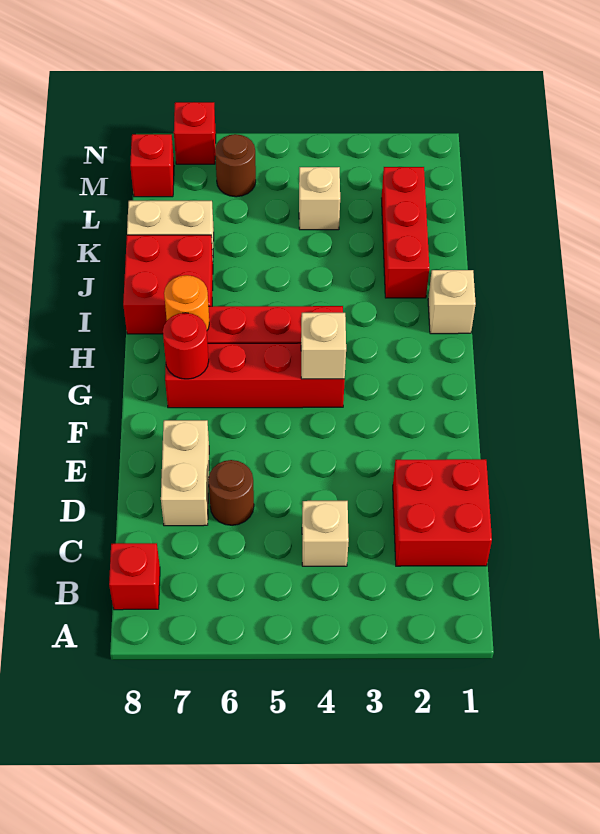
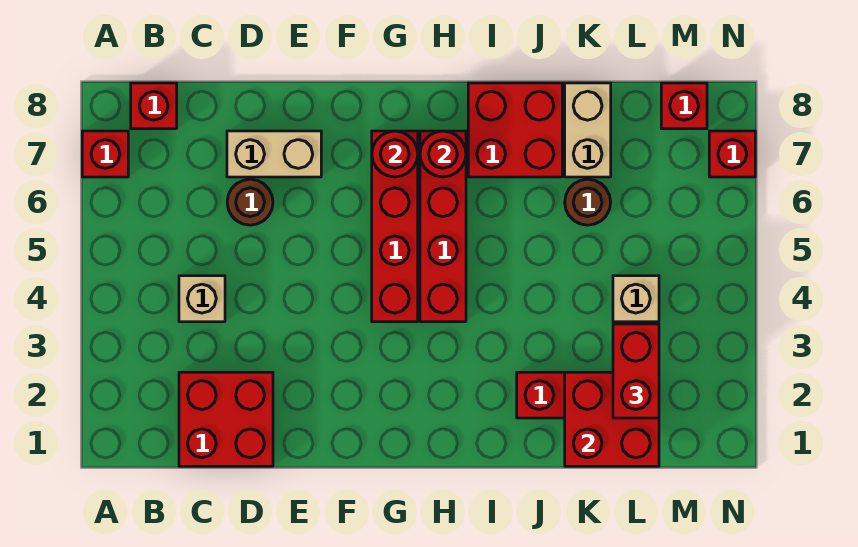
none -> red 1x1 brick [82,131,128,177]
tan 1x1 brick [301,313,346,379] -> none
orange 1x1 round brick [164,275,209,330] -> red 1x1 round brick [420,131,466,177]
tan 1x1 brick [428,270,476,334] -> none
none -> red 2x2 brick [565,372,659,466]
none -> red 1x2 brick [613,324,659,418]
brown 1x1 round brick [215,134,256,197] -> brown 1x1 round brick moved to [565,179,611,225]

